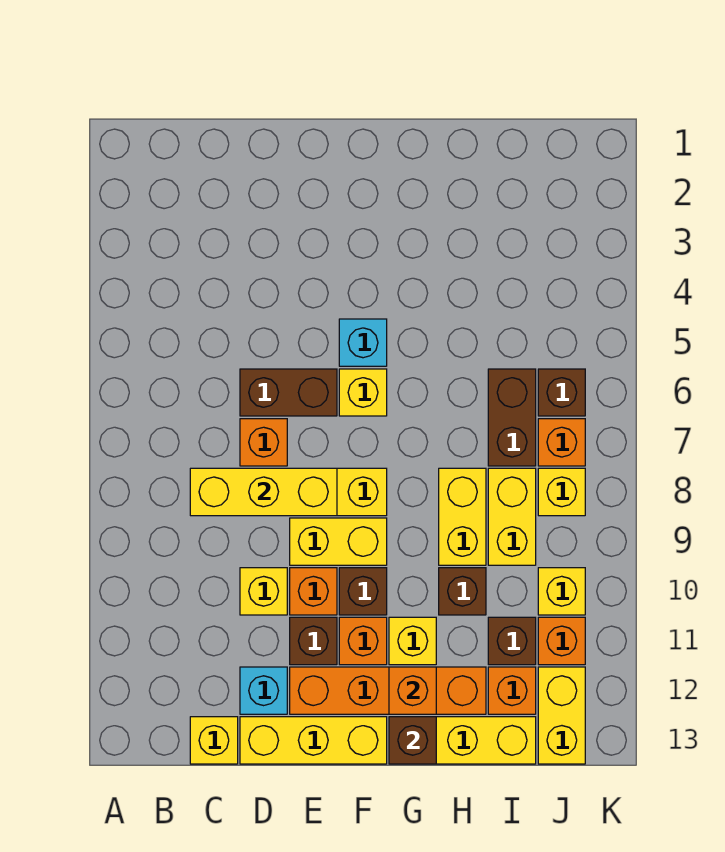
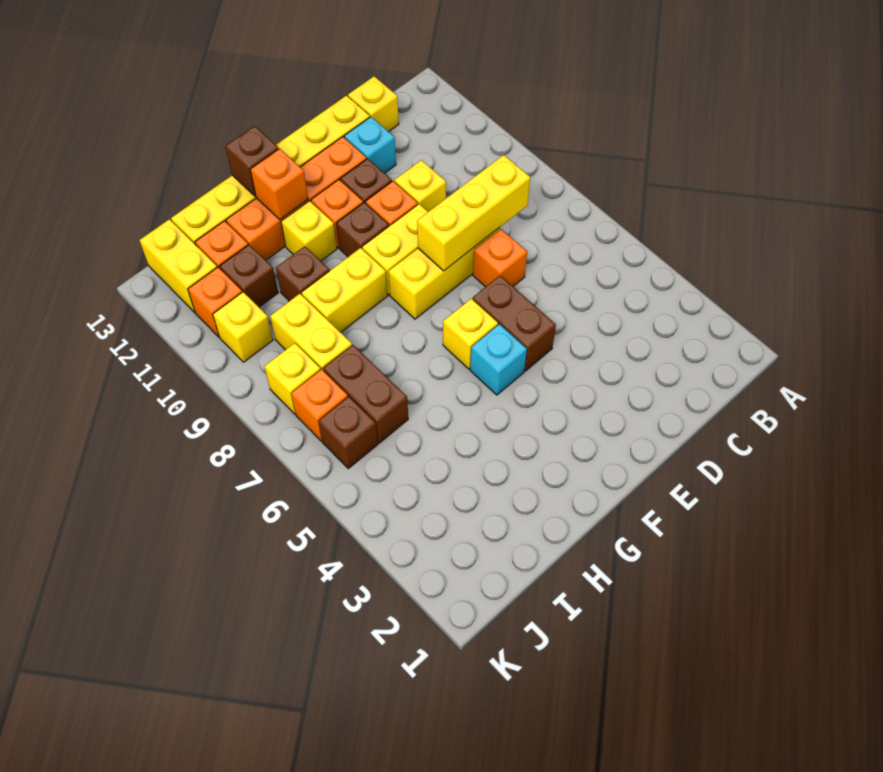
brown 1x2 brick [240,369,337,416] -> brown 1x2 brick turned to [473,276,556,371]
yellow 1x2 brick [439,468,486,565] -> yellow 1x2 brick turned to [302,248,387,332]

